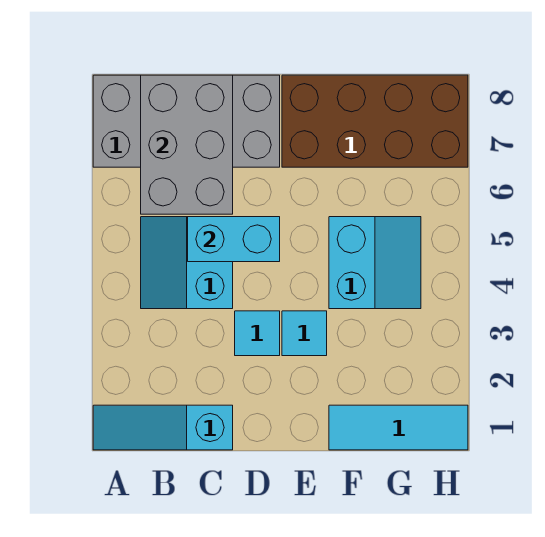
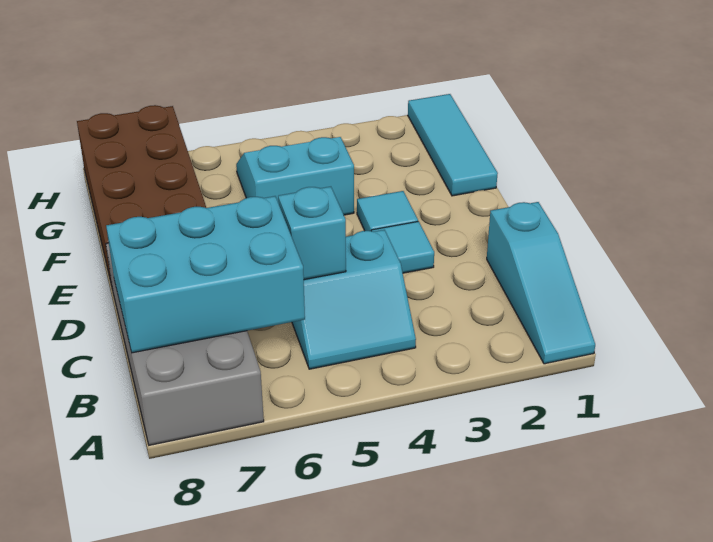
grey 2x3 brick [141,75,233,214] -> cyan 2x3 brick [106,196,305,353]
cyan 1x2 brick [188,217,280,262] -> cyan 1x1 brick [278,187,346,280]

